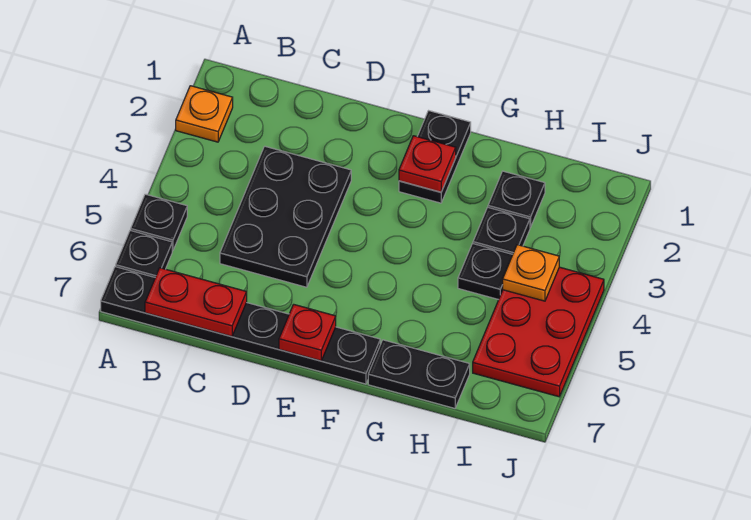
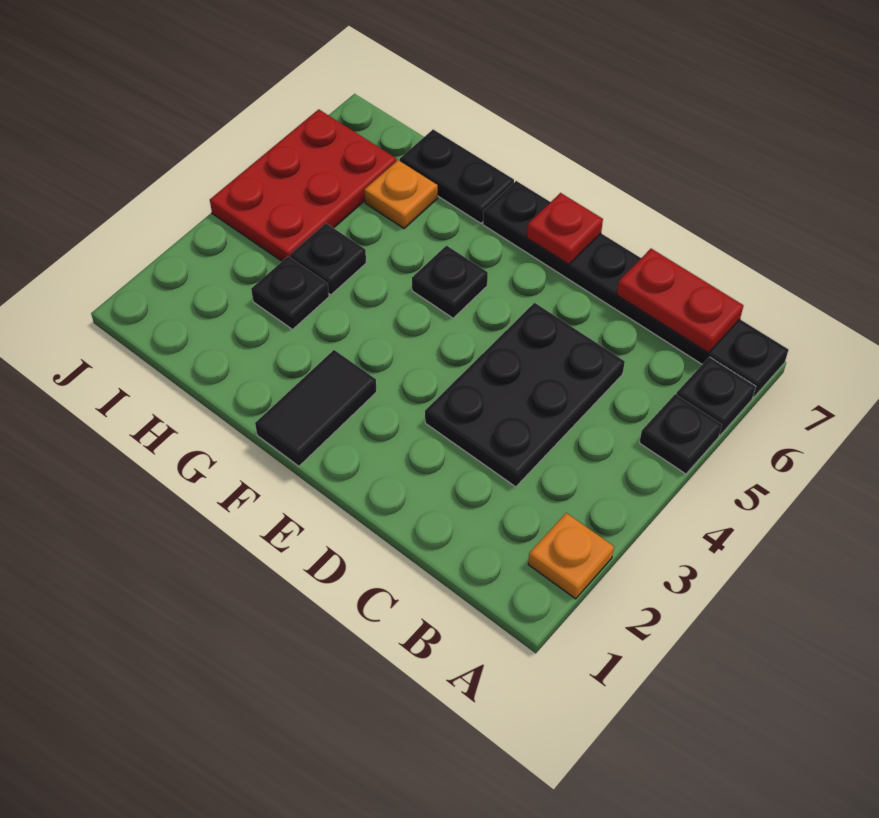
black 1x2 plate [399,111,471,203] -> black 1x2 tile [255,350,377,466]
red 1x1 plate [399,136,456,192] -> none
black 1x1 plate [488,171,545,228] -> black 1x1 plate moved to [412,246,488,318]
orange 1x1 plate [503,245,559,301] -> orange 1x1 plate moved to [364,160,438,228]

